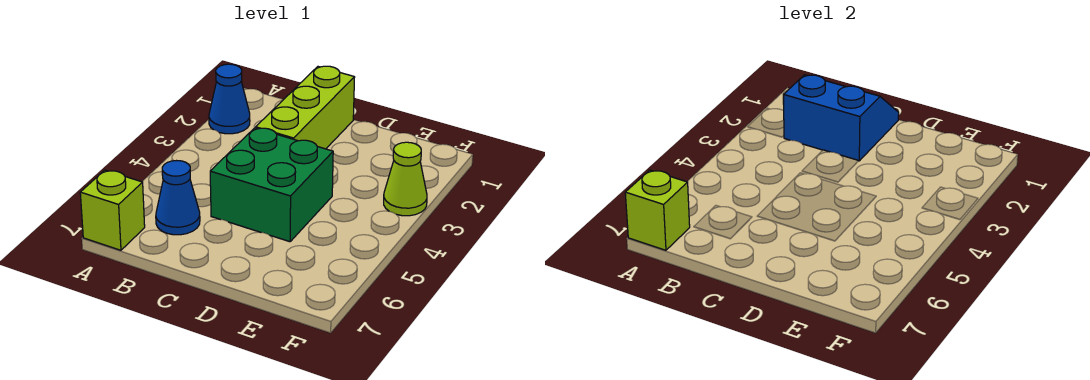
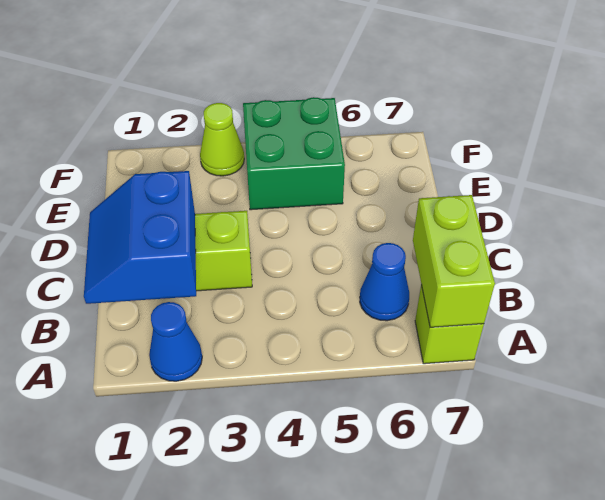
lime 1x1 brick [625,170,690,250] -> lime 1x2 brick [413,195,495,327]
green 2x2 brick [210,128,333,242] -> green 2x2 brick moved to [243,97,345,210]

